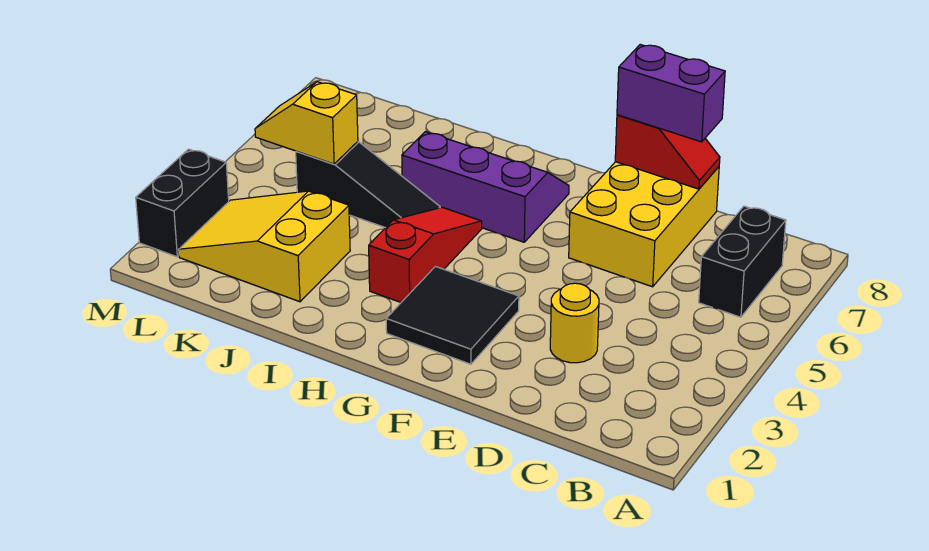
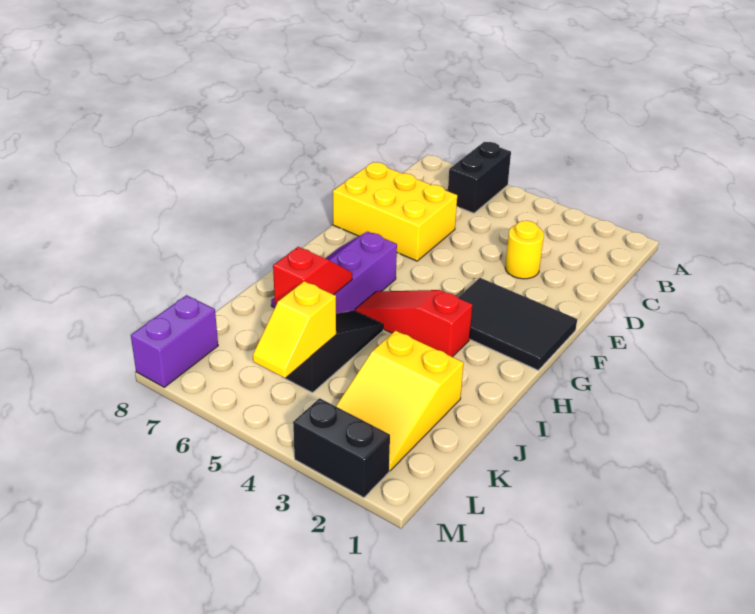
black 1x2 brick [699,206,786,317] -> black 1x2 brick turned to [448,142,511,213]
red 1x2 slope [615,115,720,189] -> red 1x2 slope moved to [273,247,352,304]
purple 1x2 brick [617,45,725,142] -> purple 1x2 brick moved to [131,295,218,387]
black 2x2 tile [386,267,519,364] -> black 2x3 tile [458,278,577,370]

